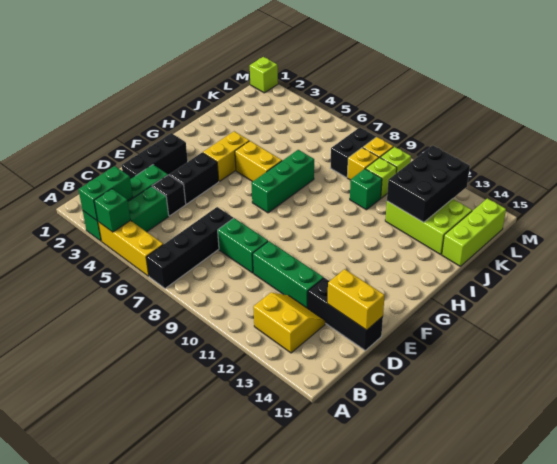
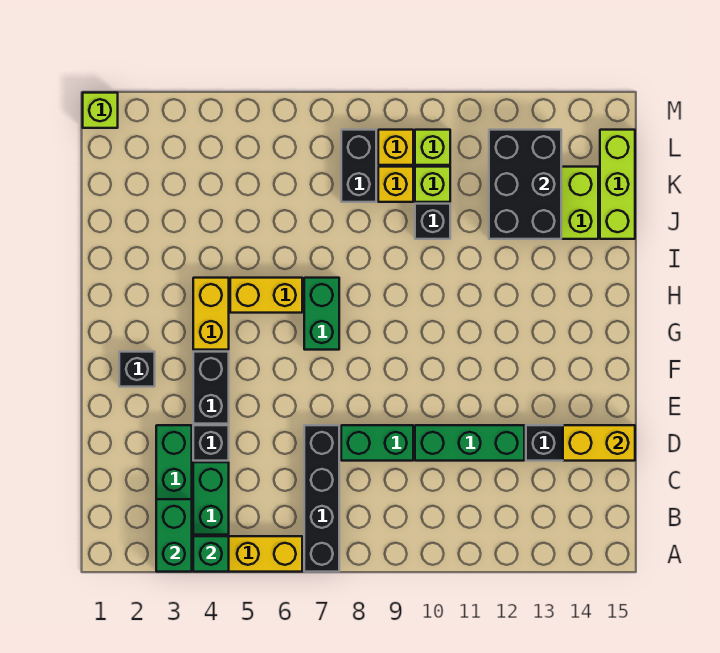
yellow 2x2 slope [253,293,325,353] -> none
black 1x3 brick [122,133,188,179] -> black 1x1 brick [119,352,155,387]
green 1x3 brick [251,150,314,213] -> green 1x2 brick [304,278,339,350]
green 1x1 brick [350,169,382,210] -> black 1x1 brick [415,204,450,239]

